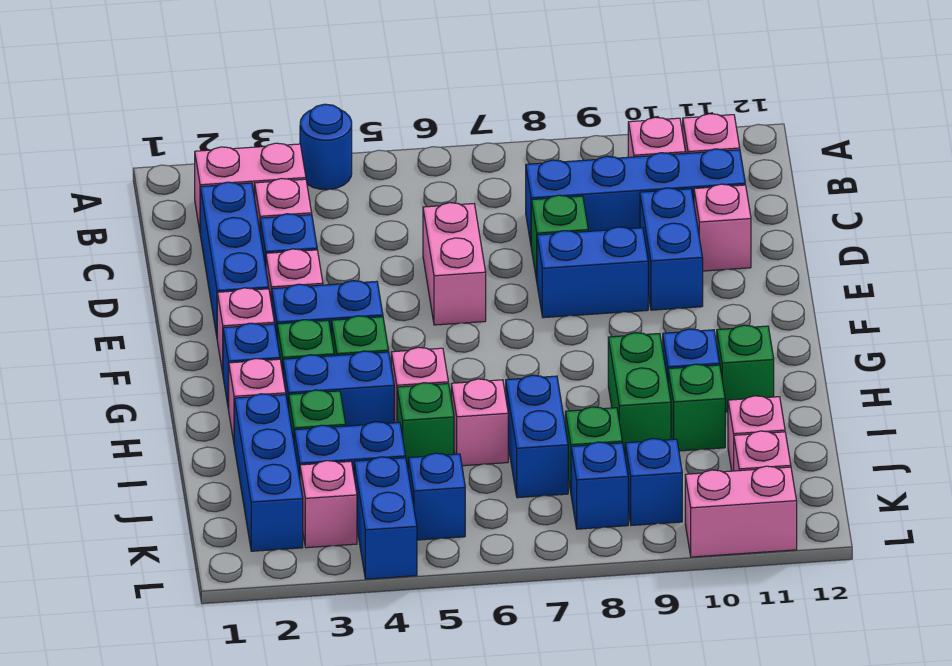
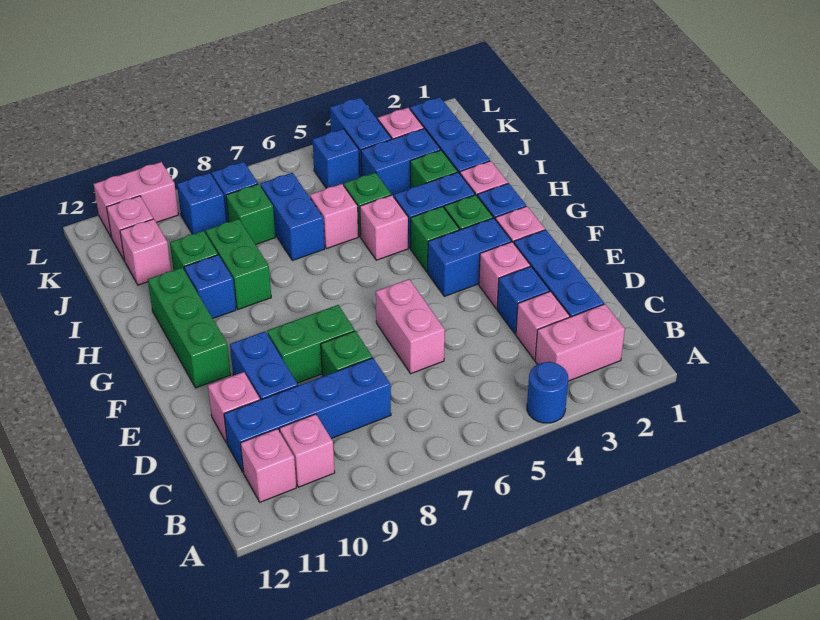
blue 1x2 brick [537,227,648,318] -> green 1x2 brick [267,305,355,383]
green 1x1 brick [717,325,774,412] -> green 1x3 brick [148,268,231,388]

